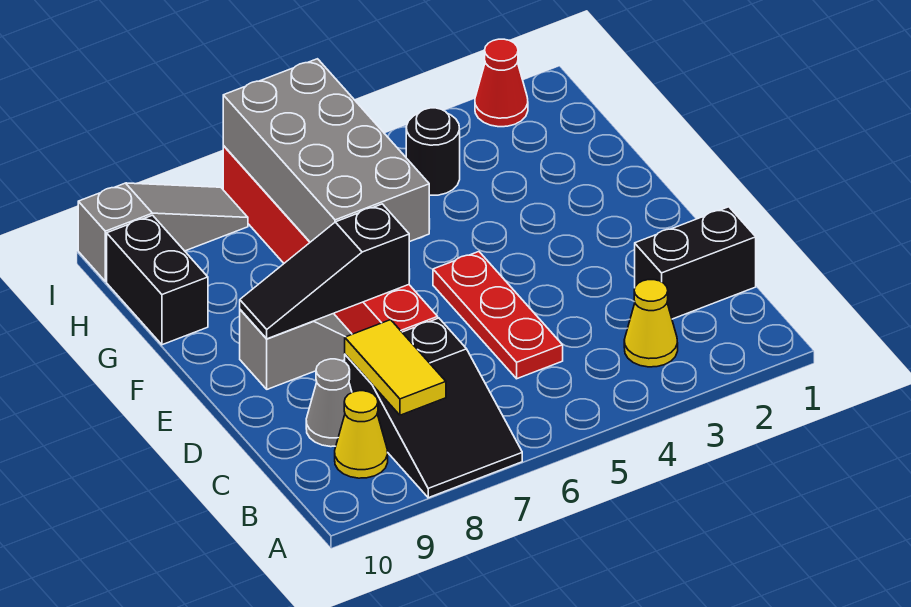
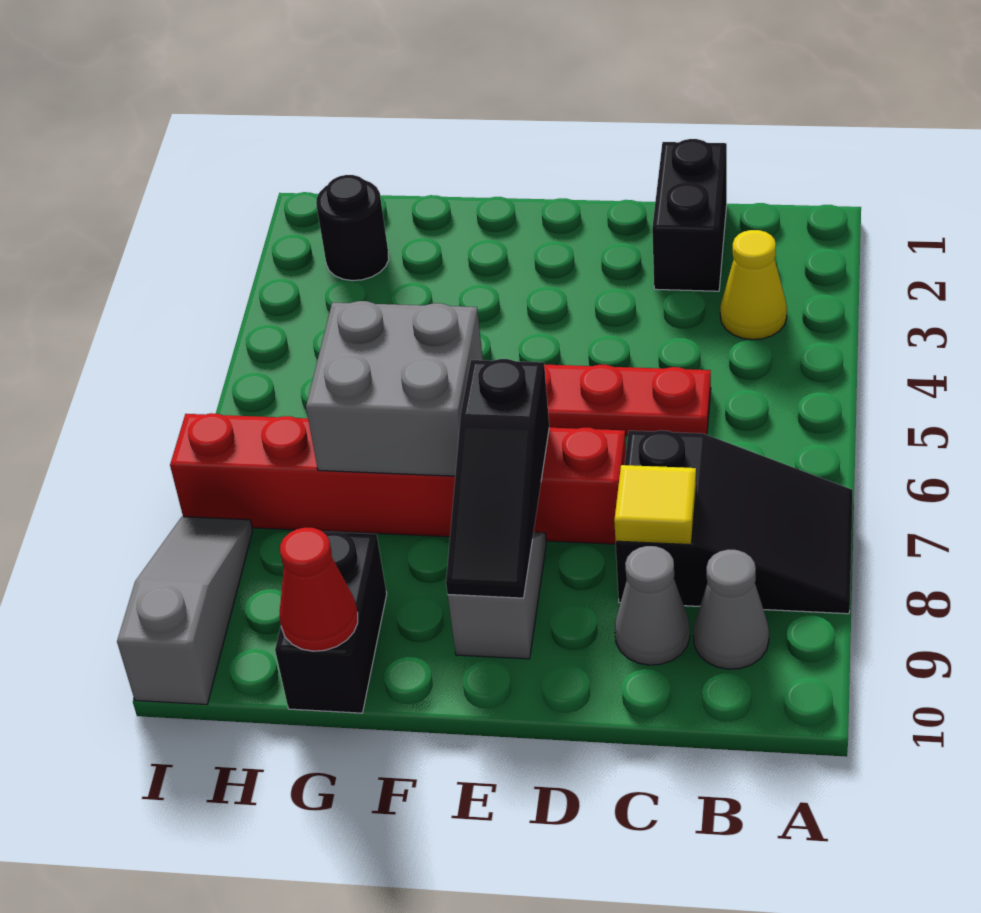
yellow 1x2 tile [345,320,446,415] -> yellow 1x1 tile [614,465,696,545]
yellow 1x1 cone [335,391,388,478] -> grey 1x1 cone [693,550,769,669]
grey 2x4 brick [223,59,429,242] -> grey 2x2 brick [306,301,483,476]
black 1x2 brick [107,215,208,345] -> black 1x2 brick turned to [275,532,387,713]
black 1x1 round brick [406,108,460,195] -> black 1x1 round brick moved to [316,175,389,281]
red 1x1 cone [475,39,528,127] -> red 1x1 cone moved to [279,527,358,651]

